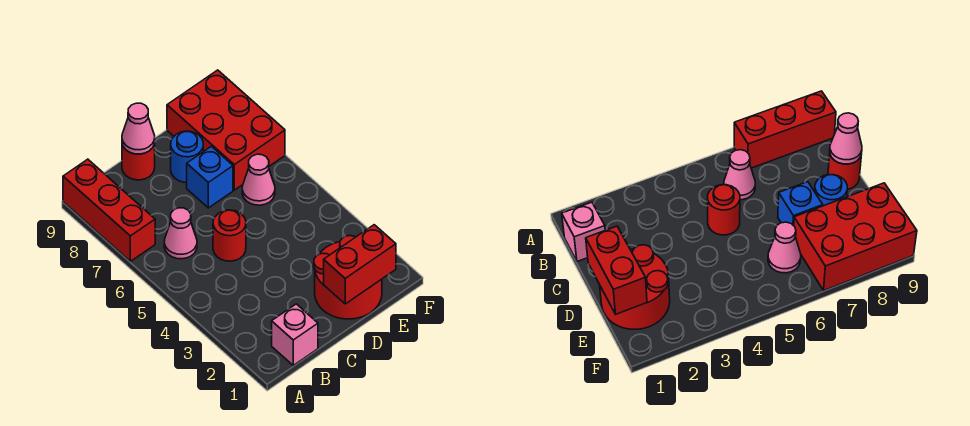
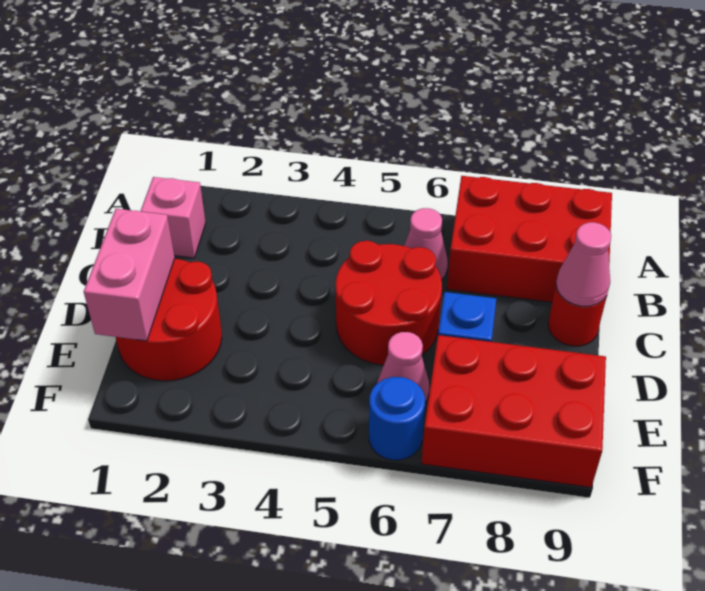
red 1x3 brick [63,159,155,261] -> red 2x3 brick [447,176,612,302]
red 1x1 round brick [213,210,246,261] -> red 2x2 round brick [336,241,442,365]
red 1x2 brick [324,225,396,304] -> pink 1x2 brick [84,209,175,341]
blue 1x1 round brick [171,131,203,182] -> blue 1x1 round brick moved to [369,377,425,460]

